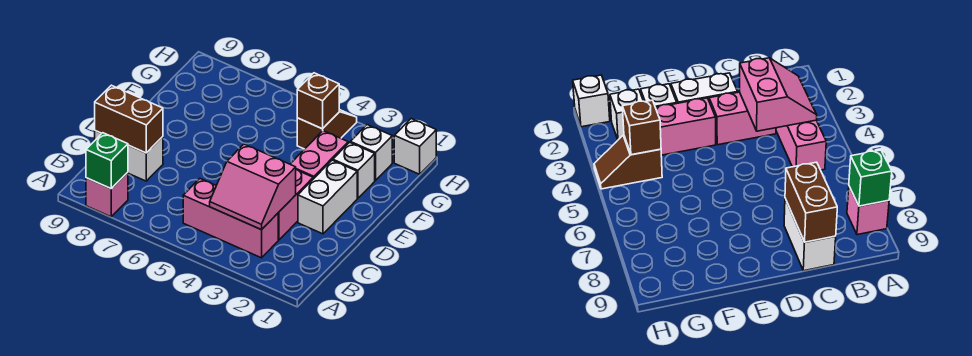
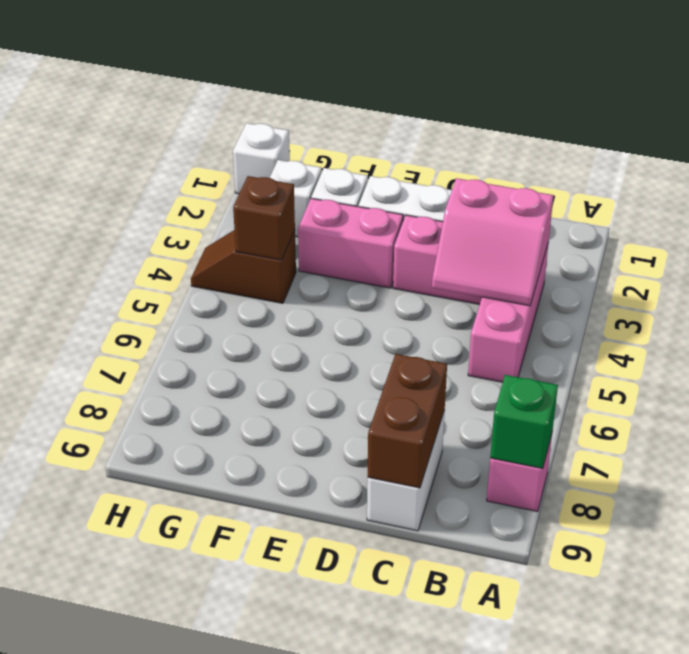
pink 2x2 slope [210,144,296,230] -> pink 2x2 slope turned to [432,178,554,306]

